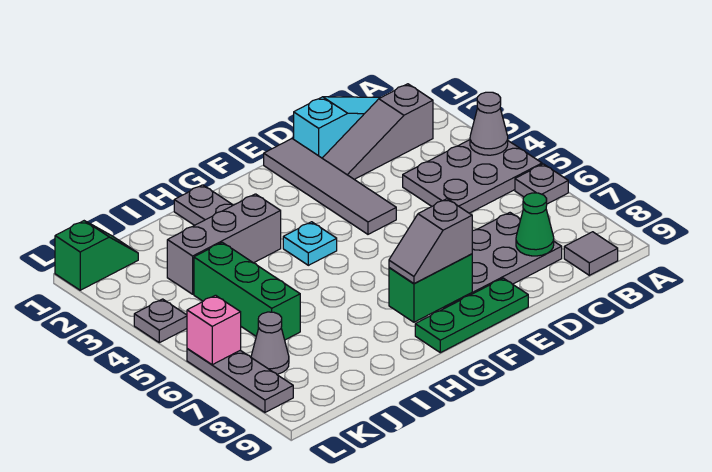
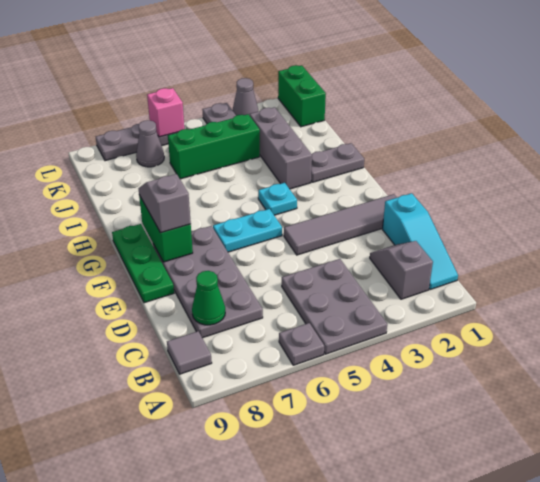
grey 1x1 cone [470,92,508,155] -> grey 1x1 cone moved to [232,78,258,116]
grey 1x3 slope [322,84,433,179] -> grey 1x2 slope [370,241,433,299]
none -> cyan 1x2 plate [213,209,282,252]
green 1x2 slope [55,221,138,290] -> green 1x2 brick [278,65,326,127]

